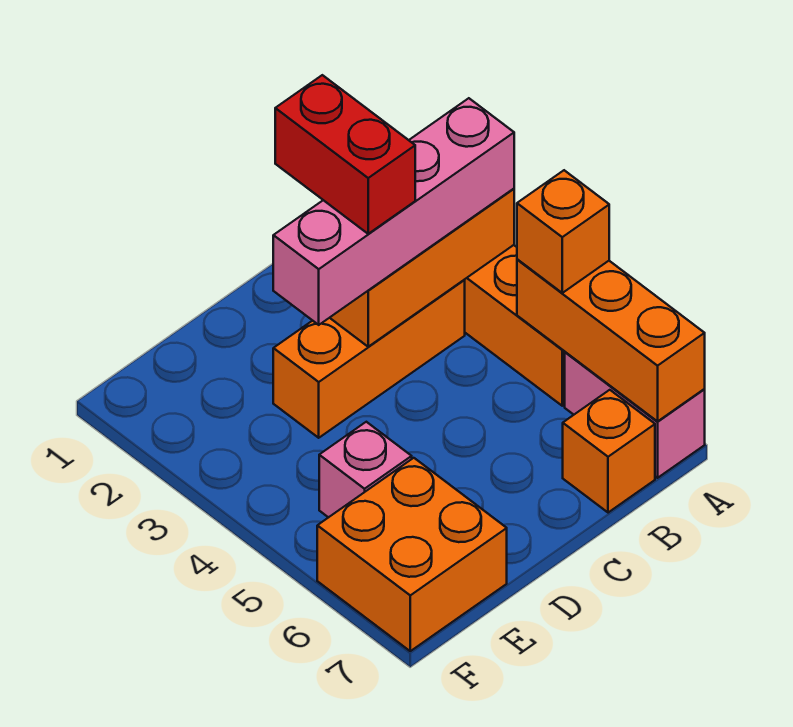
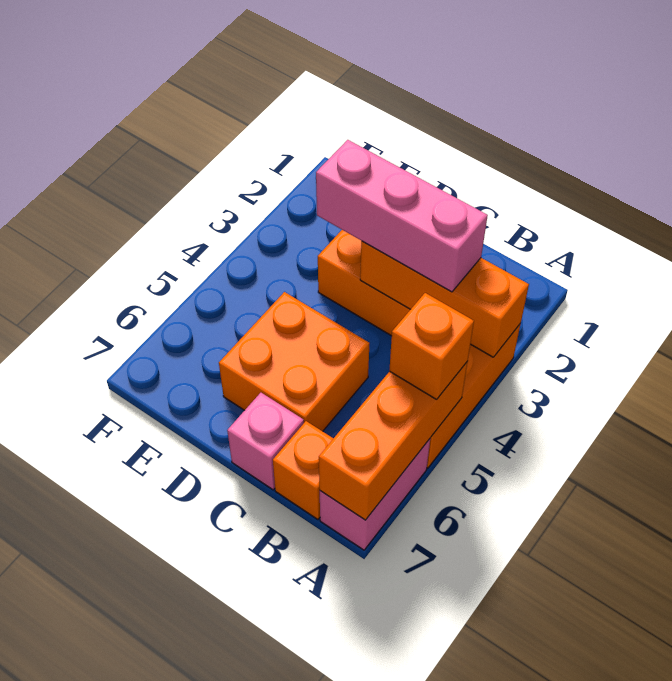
pink 1x4 brick [273,98,514,325] -> pink 1x3 brick [316,140,488,292]
red 1x2 brick [275,75,415,234] -> none
pink 1x1 brick [319,422,412,518] -> pink 1x1 brick moved to [227,393,304,490]
orange 2x2 brick [317,458,507,651] -> orange 2x2 brick moved to [219,292,370,431]

